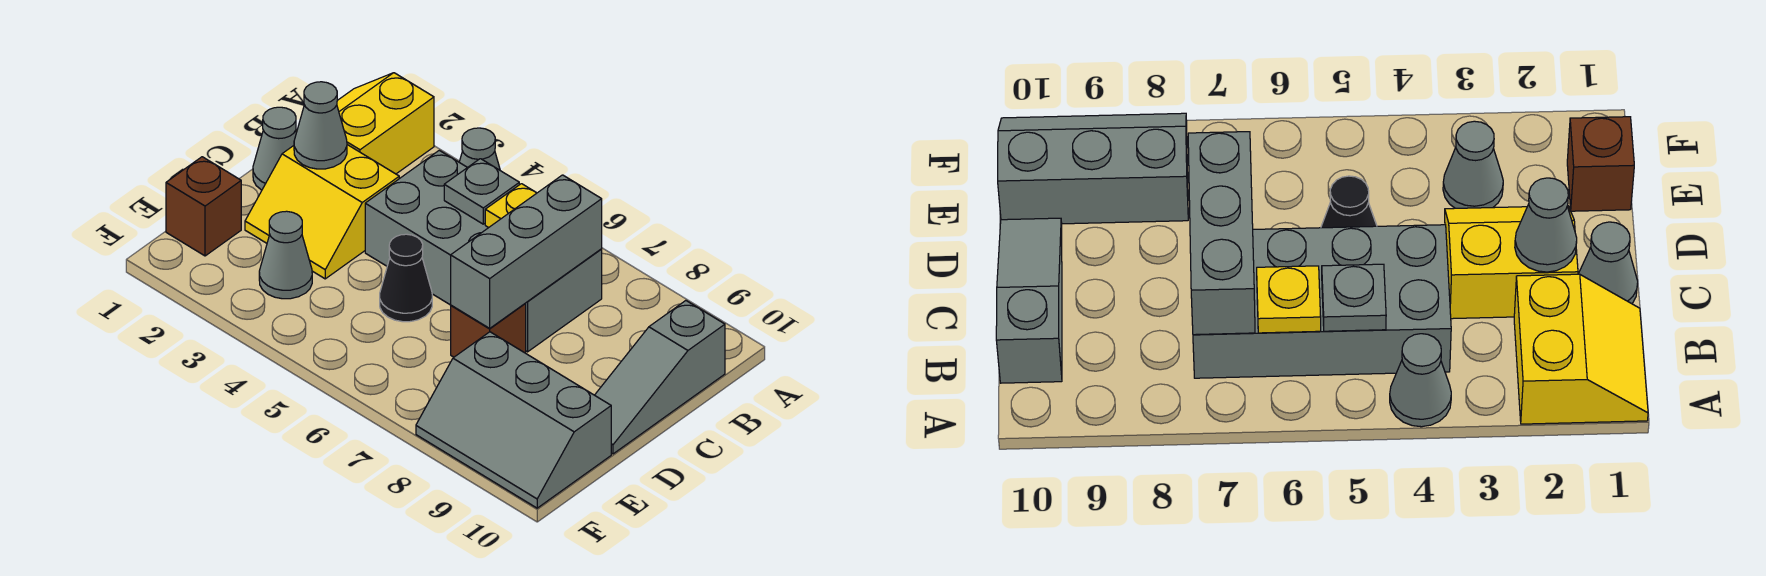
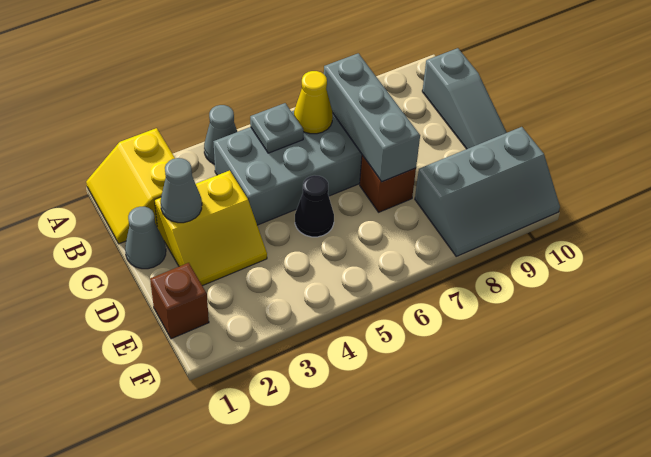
yellow 1x1 plate [485,184,536,228] -> yellow 1x1 cone [294,71,333,134]
grey 1x1 cone [259,211,312,299] -> none

